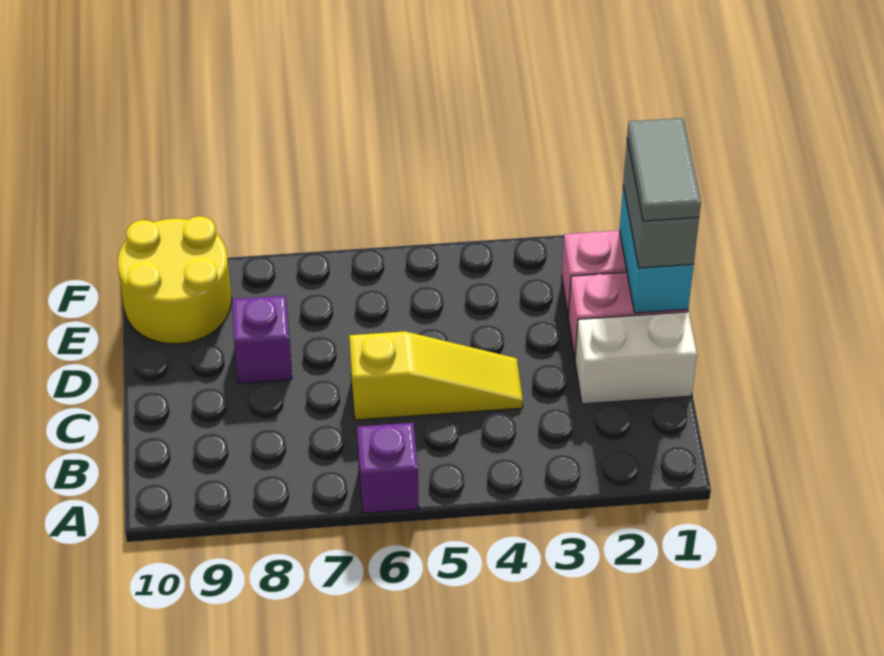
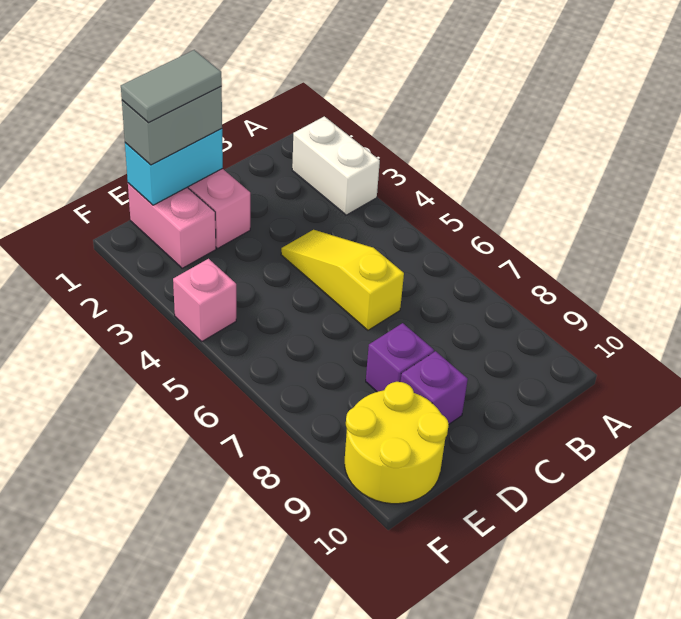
purple 1x1 brick [357,423,419,513] -> purple 1x1 brick moved to [401,351,468,424]
white 1x2 brick [575,312,697,404] -> white 1x2 brick moved to [292,116,380,215]
none -> pink 1x1 brick [173,259,236,341]

